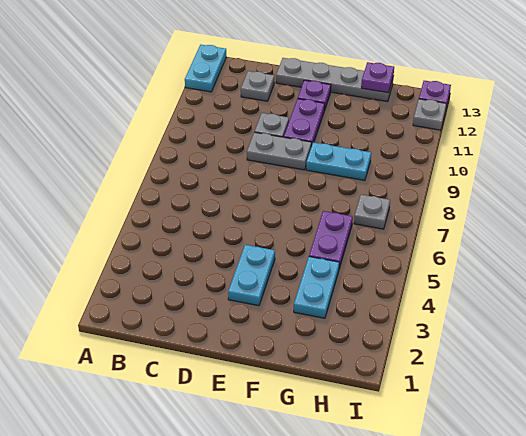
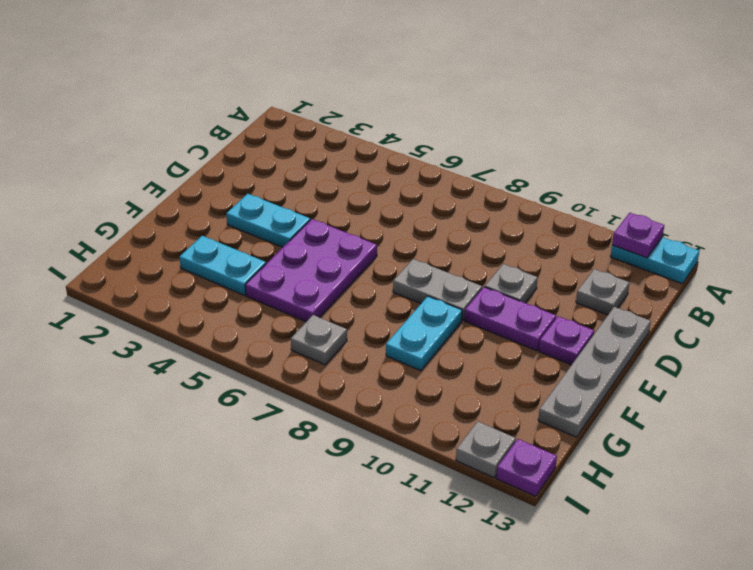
grey 1x2 plate [247,132,312,170] -> grey 1x2 plate turned to [393,259,482,320]
purple 1x2 plate [309,211,353,268] -> purple 2x3 plate [245,219,377,322]
purple 1x1 plate [361,62,394,93] -> purple 1x1 plate moved to [612,213,664,258]

